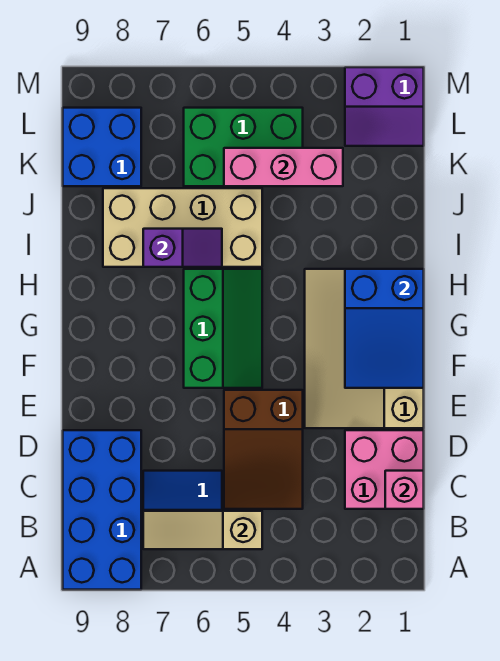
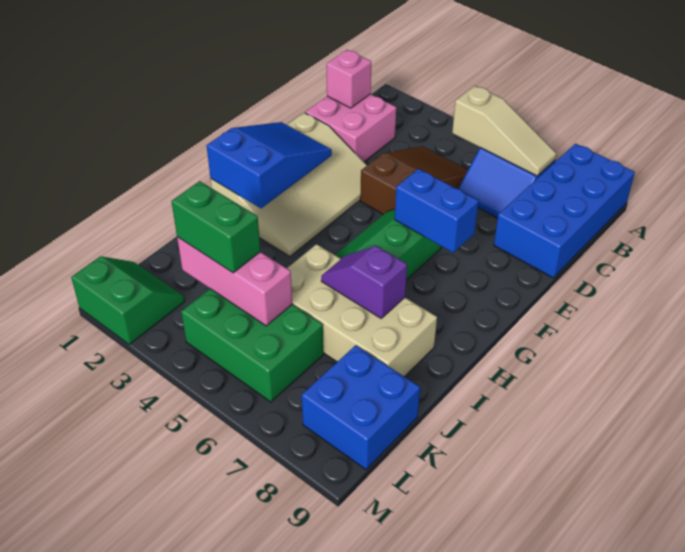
none -> blue 1x2 brick [395,169,478,253]
none -> green 1x2 brick [171,181,260,273]
purple 2x2 slope [345,67,424,146] -> green 2x2 slope [71,256,185,344]

